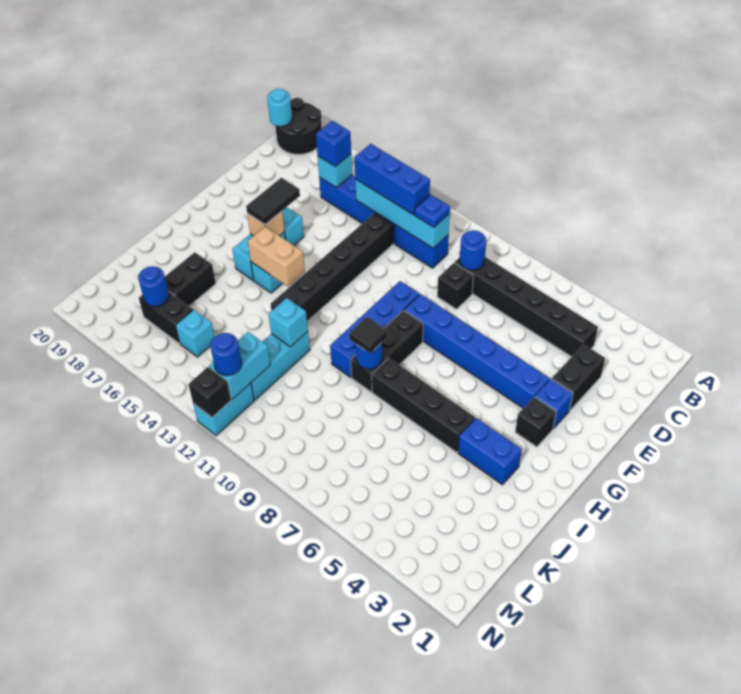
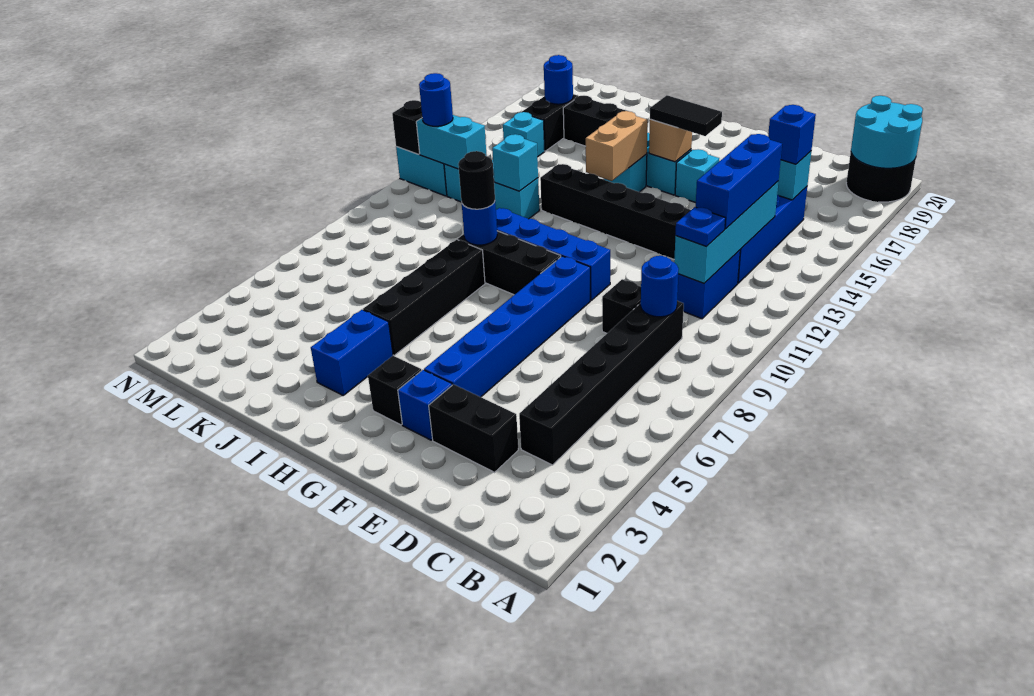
cyan 1x1 round brick [267,89,292,126] -> cyan 2x2 round brick [851,96,923,168]
black 1x1 tile [349,317,388,353] -> black 1x1 round brick [458,151,495,209]

